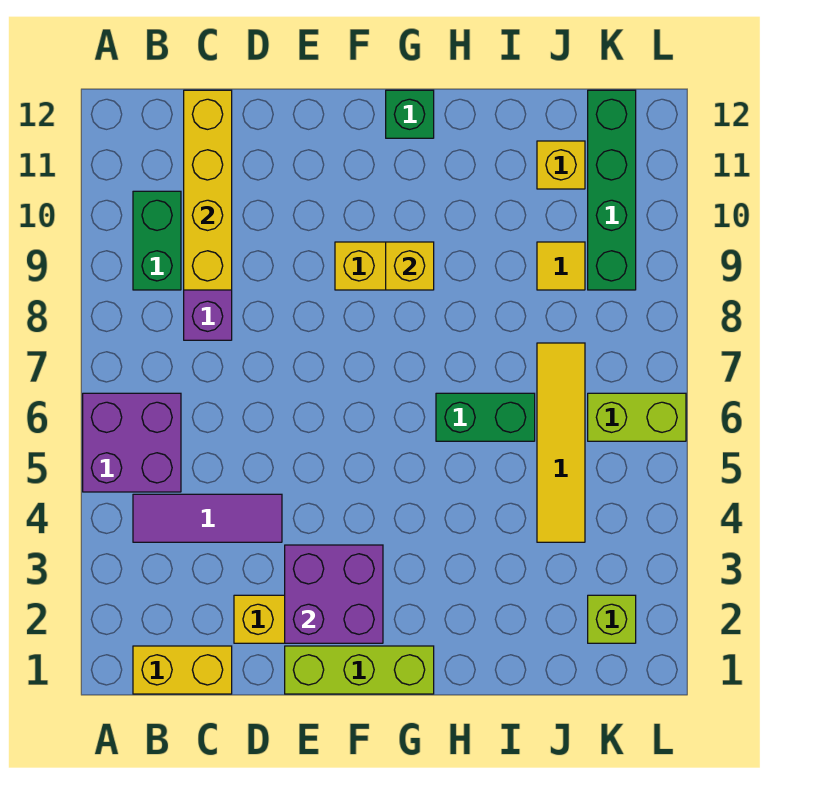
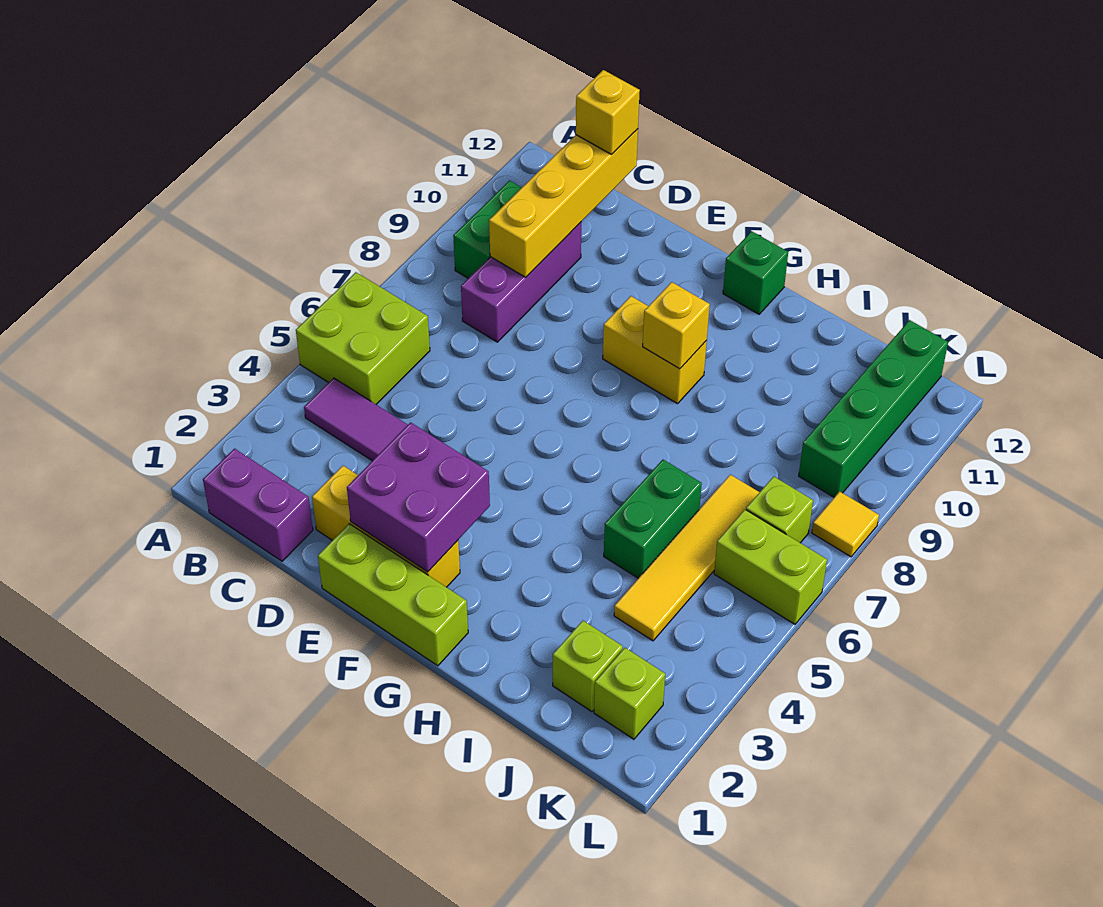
purple 2x2 brick [83,393,181,492] -> lime 2x2 brick [296,272,430,404]
yellow 1x2 brick [133,646,232,694] -> purple 1x2 brick [203,449,313,561]
green 1x2 brick [436,393,535,441] -> green 1x2 brick turned to [604,460,702,578]
none -> lime 1x1 brick [553,621,623,712]
yellow 1x1 tile [537,242,585,290] -> yellow 1x1 tile moved to [812,492,879,557]
yellow 1x1 brick [537,141,585,189] -> yellow 1x1 brick moved to [576,70,640,154]
none -> lime 1x1 brick [746,476,813,543]

